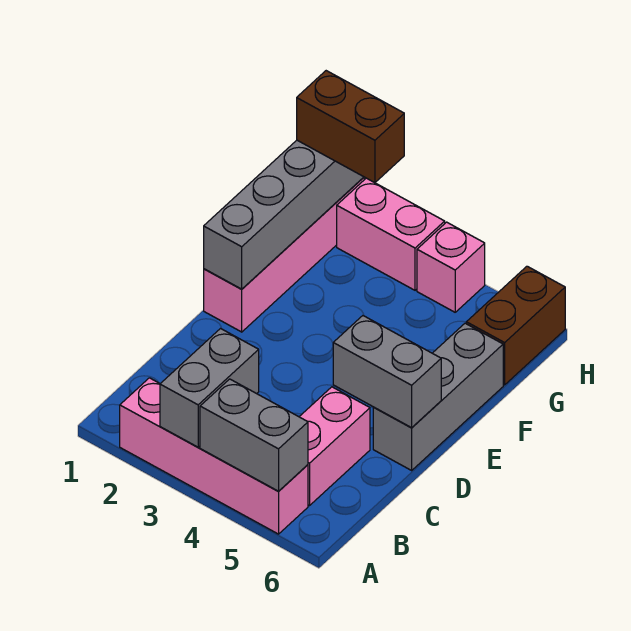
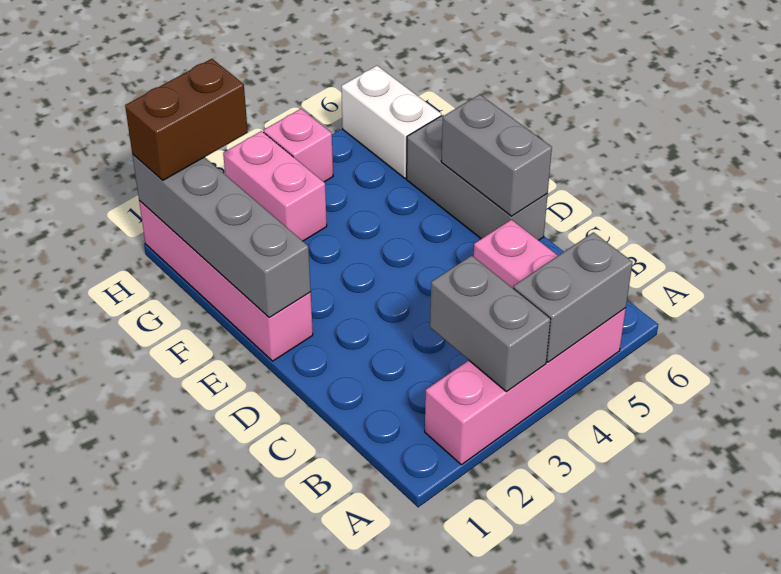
grey 1x2 brick [333,316,441,428] -> grey 1x2 brick turned to [441,94,552,216]
brown 1x2 brick [466,266,565,385] -> white 1x2 brick [341,66,441,179]
pink 1x2 brick [337,178,445,290] -> pink 1x2 brick turned to [223,131,327,241]

